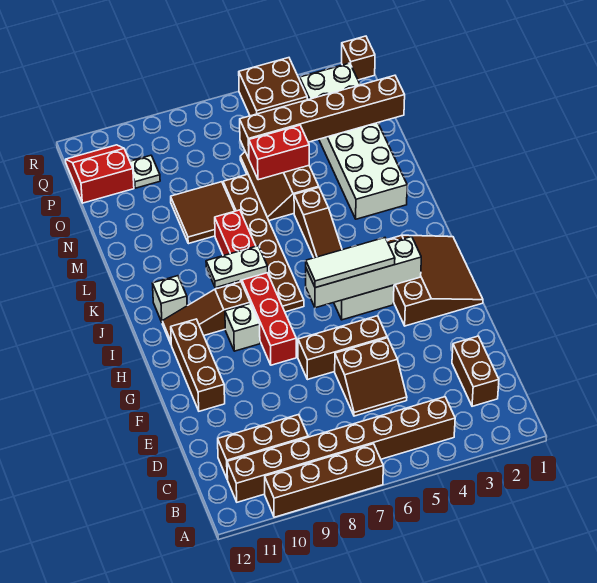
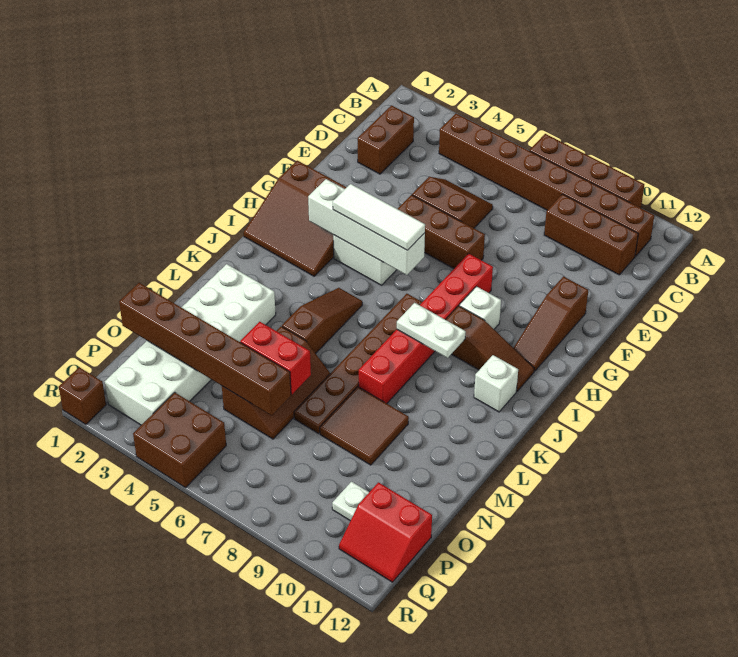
brown 1x3 brick [171,319,225,411] -> brown 1x3 slope [514,277,588,371]
brown 3x3 slope [387,235,483,326] -> brown 3x3 slope turned to [244,161,347,276]

